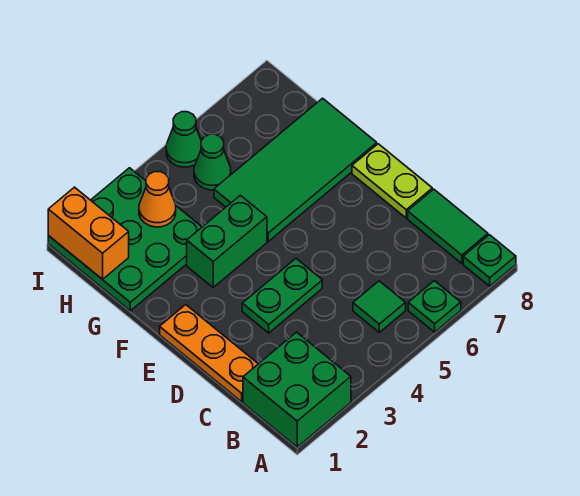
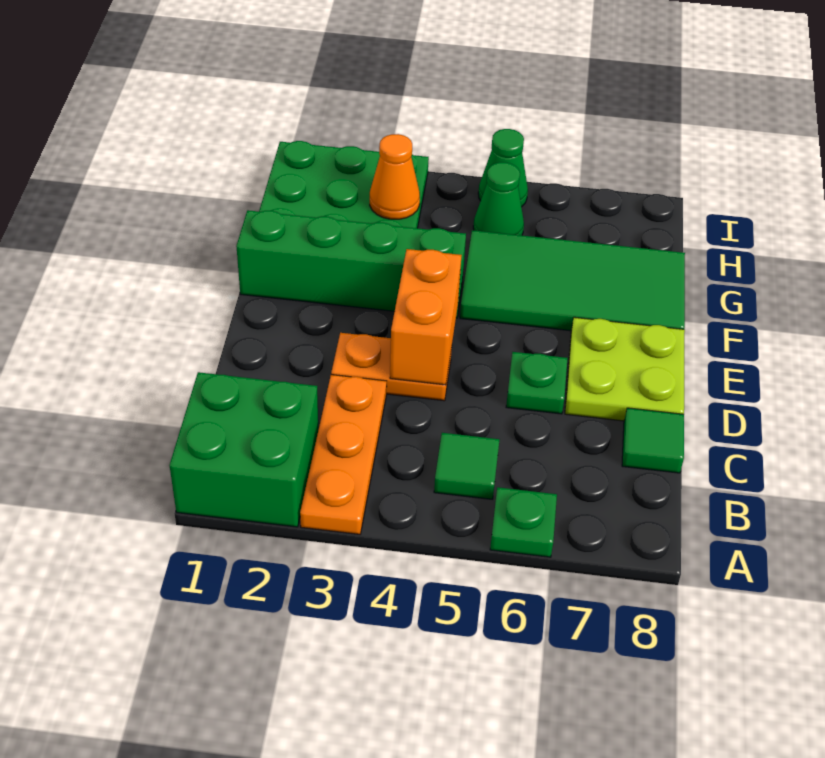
green 1x1 plate [463,235,516,286] -> green 1x1 plate moved to [506,352,568,414]
green 1x2 tile [408,189,488,264] -> green 1x1 tile [622,408,684,473]
orange 1x3 plate [160,305,258,402] -> orange 1x3 plate moved to [300,375,387,534]
green 1x2 plate [242,259,322,333] -> orange 1x2 plate [331,333,452,401]
lime 1x2 plate [352,144,432,218] -> lime 2x2 plate [565,317,685,421]
green 1x2 brick [187,195,267,287] -> green 1x4 brick [236,210,466,318]
orange 1x2 brick [48,187,129,279] -> orange 1x2 brick moved to [390,249,462,385]

